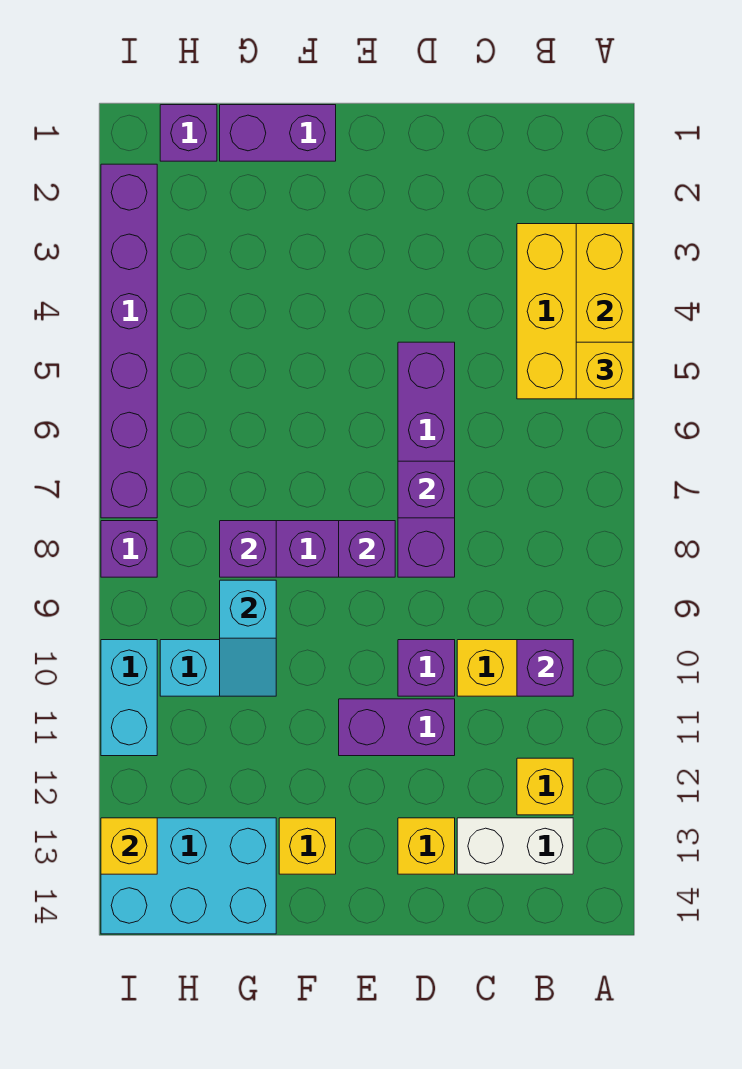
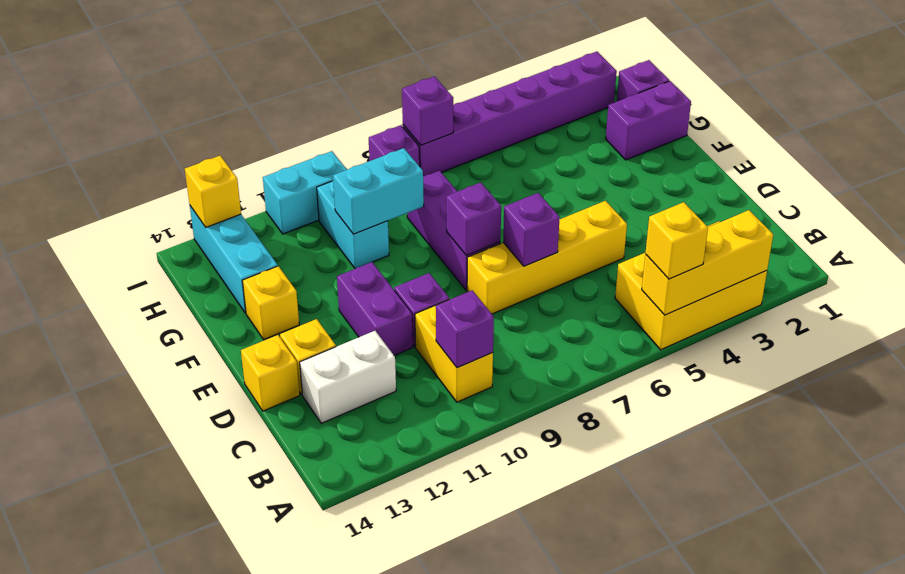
yellow 1x1 brick [517,758,573,815] -> yellow 1x1 brick moved to [241,335,300,411]
white 1x2 brick [457,818,573,874] -> white 1x2 brick turned to [300,331,396,423]
purple 1x4 brick [398,342,455,577] -> yellow 1x4 brick [467,201,627,314]
purple 1x2 brick [220,105,336,161] -> purple 1x2 brick turned to [606,81,691,160]
purple 1x1 brick [220,521,276,577] -> purple 1x1 brick moved to [402,77,453,145]
cyan 1x2 slope [220,580,276,696] -> cyan 1x2 brick [333,148,424,234]
cyan 2x3 brick [101,818,276,934] -> cyan 1x3 brick [190,206,278,313]

